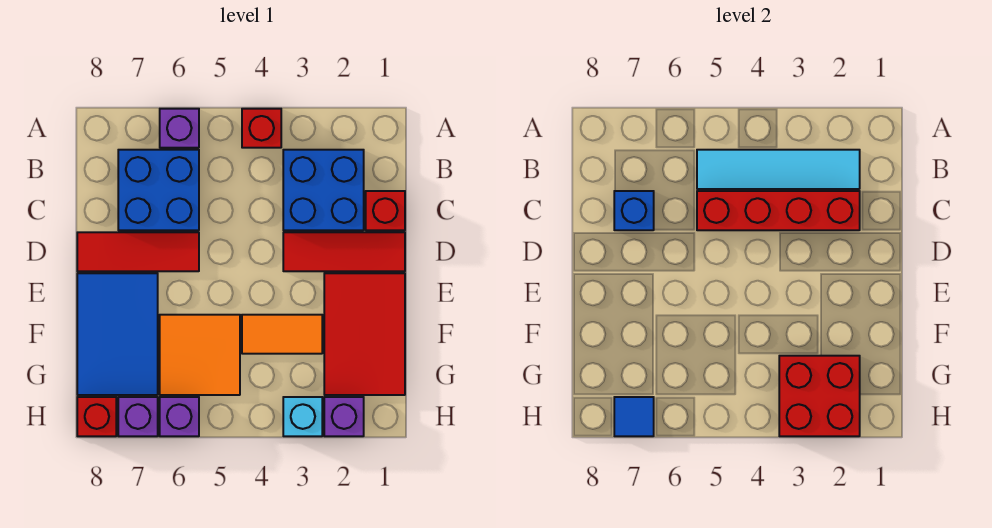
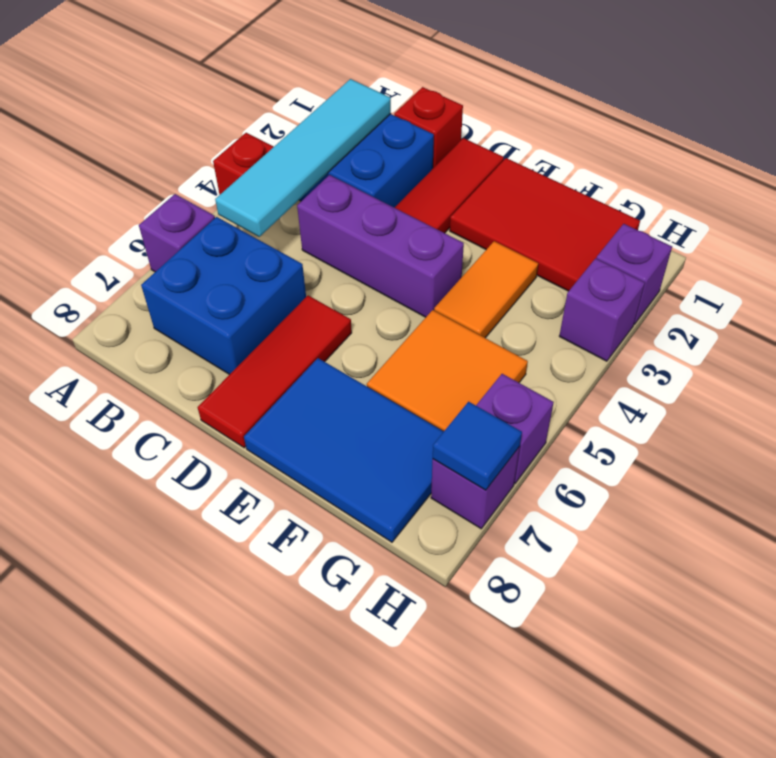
red 1x4 brick [697,191,860,230] -> none
none -> purple 1x3 brick [297,175,464,317]
blue 1x1 brick [614,191,654,230] -> none
red 2x2 brick [779,356,860,436] -> none
cyan 1x1 brick [283,397,322,436] -> purple 1x1 brick [559,258,645,361]
red 1x1 brick [77,397,116,436] -> none

